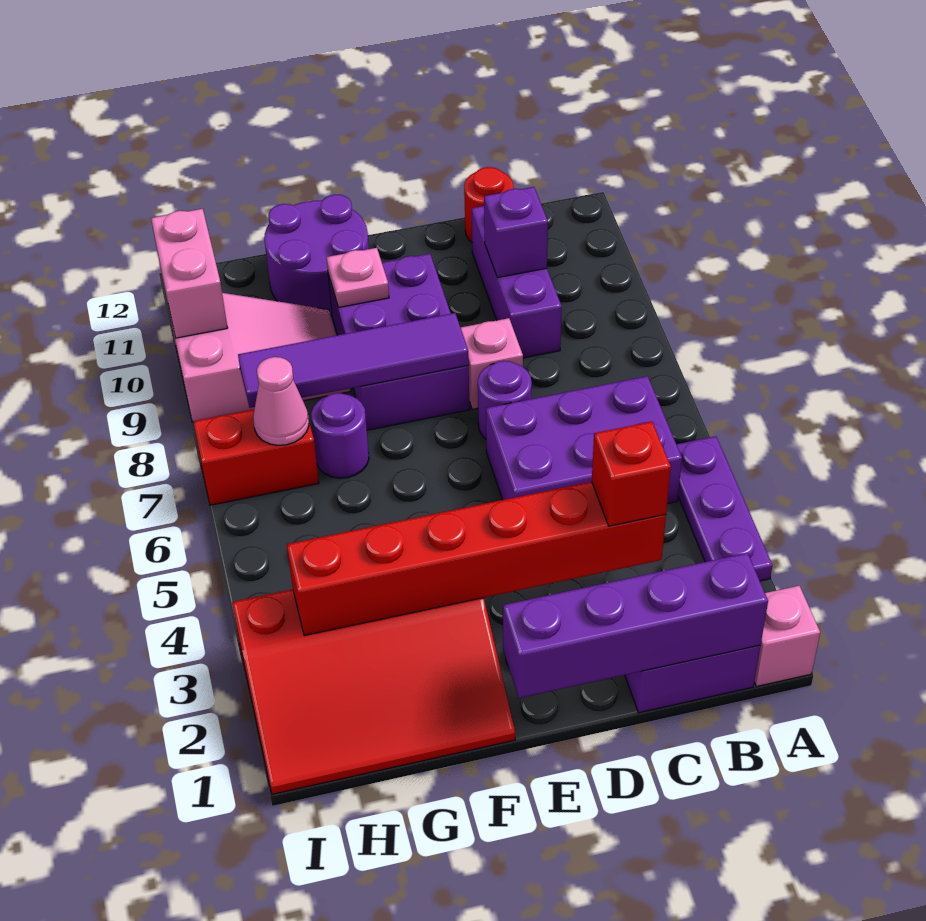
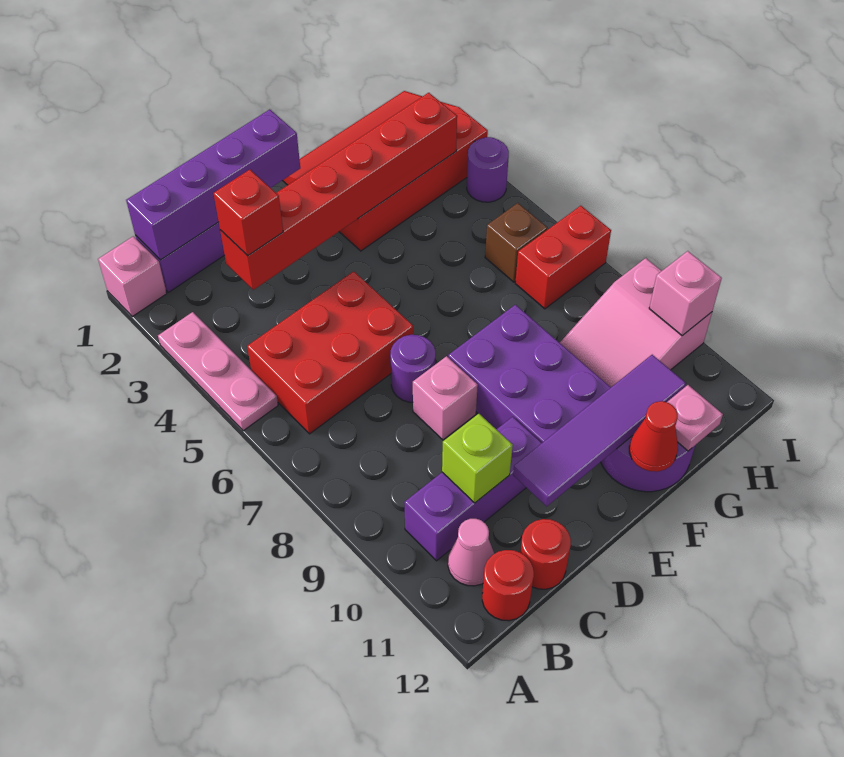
purple 1x3 plate [676,436,772,581] -> pink 1x3 plate [158,312,278,431]
purple 2x3 brick [486,376,682,504] -> red 2x3 brick [247,271,413,434]
none -> red 1x1 round brick [482,550,534,621]
purple 1x3 brick [472,206,562,358] -> purple 1x3 brick turned to [404,417,541,561]
purple 1x1 brick [484,187,548,278] -> lime 1x1 brick [442,414,513,503]
purple 1x4 tile [238,313,469,408] -> purple 1x4 tile moved to [513,355,686,506]
pink 1x1 plate [327,248,389,308] -> pink 1x1 plate moved to [667,385,723,451]
none -> red 1x1 cone [629,401,678,472]
purple 1x1 round brick [311,393,369,478] -> purple 1x1 round brick moved to [467,137,509,202]
none -> brown 1x1 brick [485,203,547,282]
pink 1x1 cone [253,357,309,445] -> pink 1x1 cone moved to [448,519,494,586]
pink 1x2 brick [151,209,227,338] -> pink 1x1 brick [649,251,722,336]

